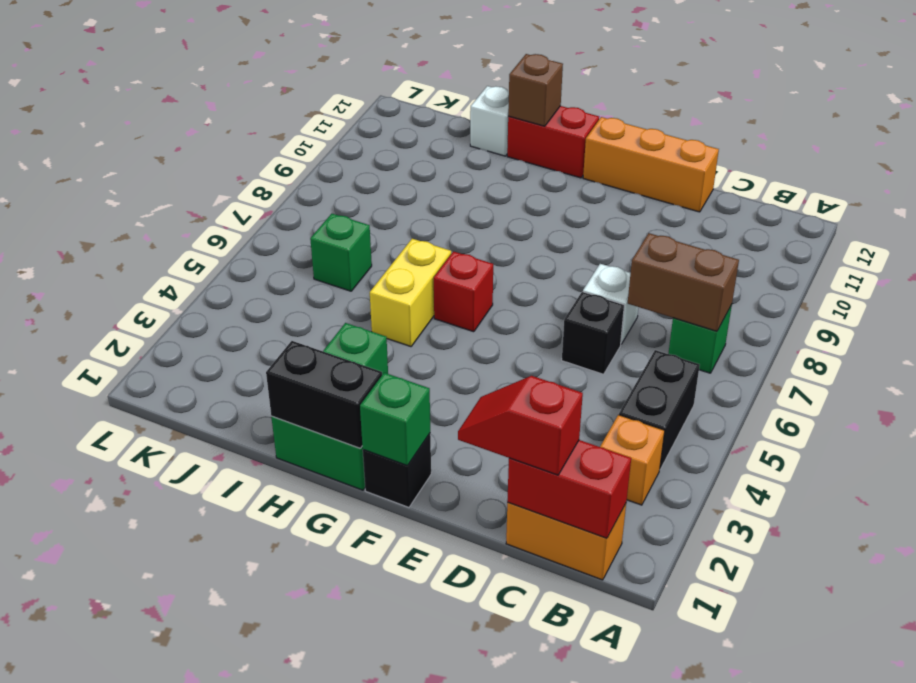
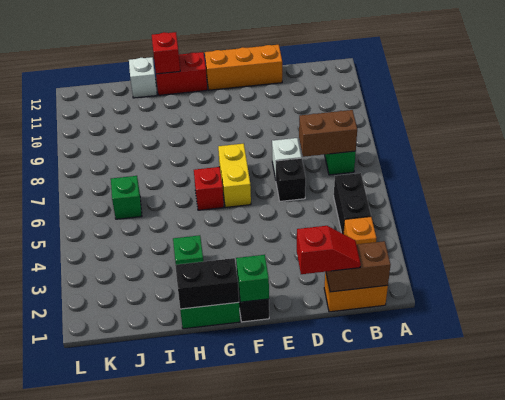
red 1x2 brick [507,440,631,538] -> brown 1x2 brick [326,241,391,292]
red 1x2 slope [458,376,583,475] -> red 1x2 slope turned to [297,226,361,274]
yellow 1x2 brick [370,239,451,347] -> yellow 1x2 brick moved to [218,144,251,207]
brown 1x1 brick [508,54,563,126] -> red 1x1 brick [152,32,180,74]

